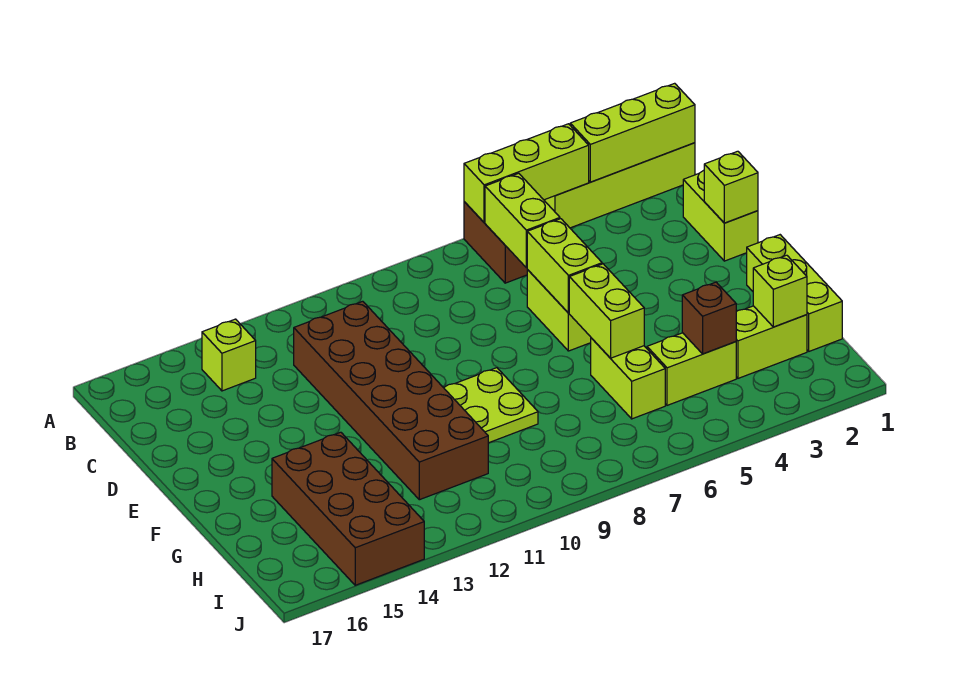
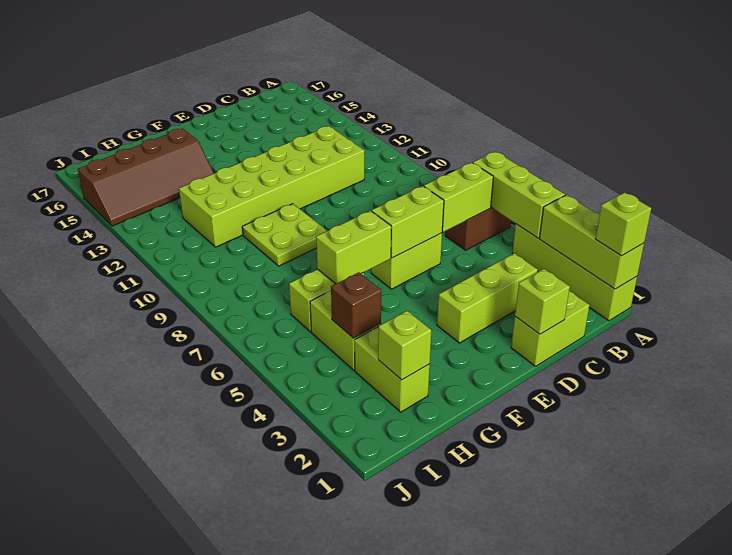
lime 1x1 brick [202,319,256,391] -> lime 1x1 brick moved to [596,192,651,256]
brown 2x6 brick [294,301,488,500] -> lime 2x6 brick [179,126,364,247]
lime 1x3 brick [747,235,842,351] -> lime 1x3 brick moved to [437,253,538,343]
brown 2x4 brick [272,432,424,585] -> brown 2x4 slope [78,128,214,226]

